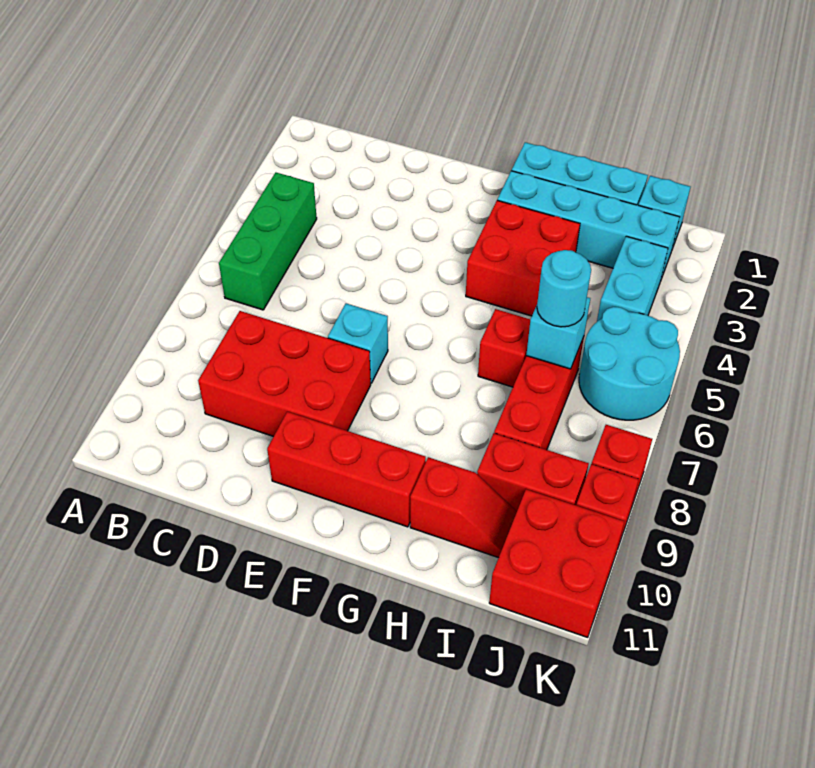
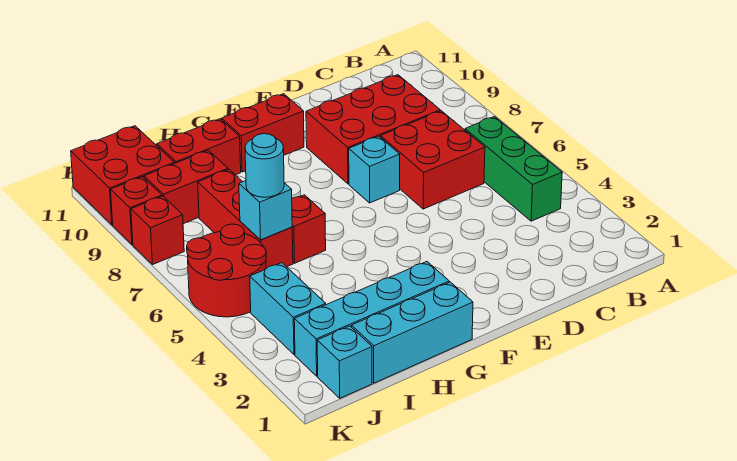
red 1x3 brick [267,412,426,527] -> red 1x2 brick [222,94,304,172]
red 2x2 brick [466,200,580,316] -> red 2x2 brick moved to [380,111,485,209]
red 1x2 slope [410,457,517,558] -> red 1x2 brick [157,119,241,175]
cyan 2x2 round brick [579,307,680,420] -> red 2x2 round brick [187,224,266,317]

